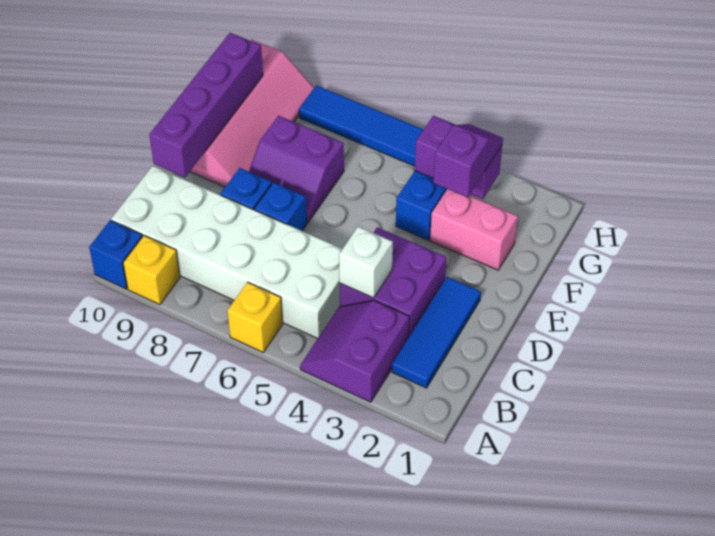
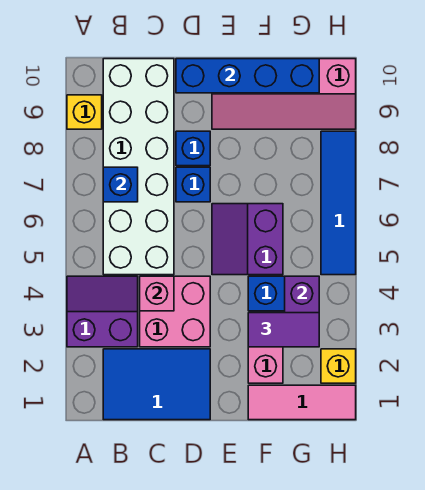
yellow 1x1 brick [227,282,283,352] -> yellow 1x1 brick moved to [321,349,356,383]
blue 1x1 brick [89,220,142,289] -> blue 1x1 brick moved to [103,167,138,202]
blue 1x3 tile [392,277,481,388] -> blue 2x3 tile [103,349,210,420]
purple 2x2 brick [340,227,447,338] -> pink 2x2 brick [140,276,210,347]
white 1x1 brick [339,227,393,298] -> pink 1x1 brick [140,276,174,311]
purple 1x4 brick [149,33,263,177] -> blue 1x4 brick [176,59,319,93]
purple 2x2 slope [249,116,344,223] -> purple 2x2 slope moved to [212,204,283,275]
none -> pink 1x3 tile [248,385,356,420]
purple 1x2 slope [433,124,503,197] -> purple 1x2 tile [248,313,319,347]

